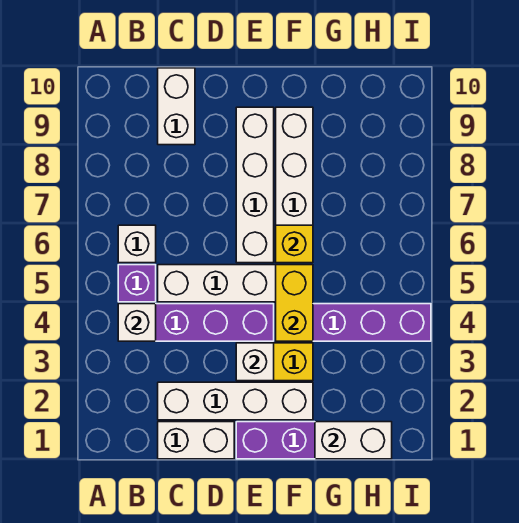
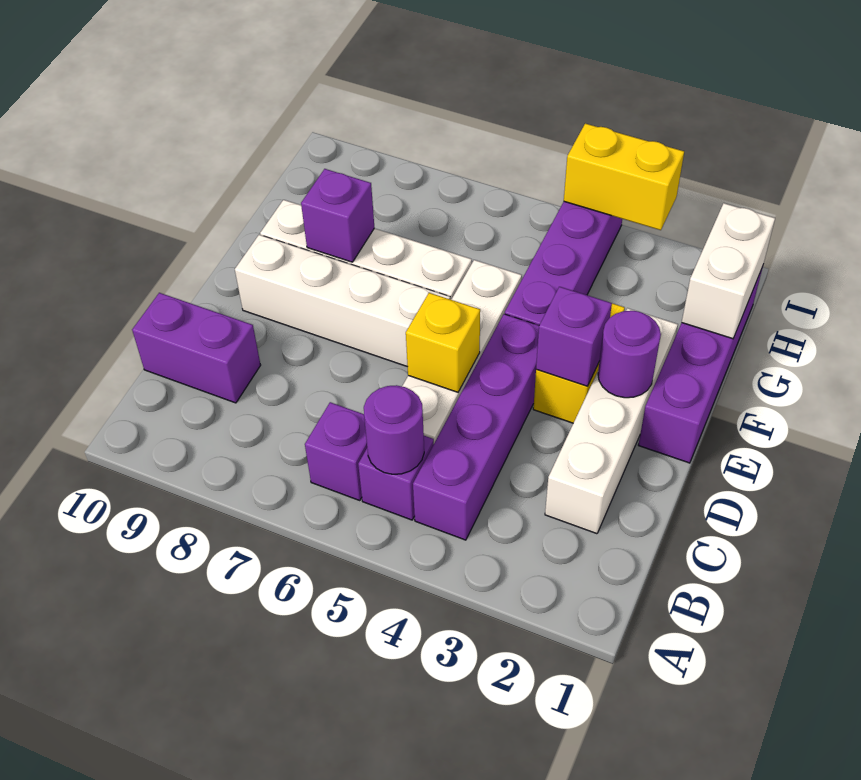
white 1x1 brick [118,304,156,341] -> none
none -> purple 1x1 round brick [364,385,424,474]
white 1x1 brick [118,225,156,263] -> purple 1x1 brick [305,402,367,501]
white 1x2 brick [158,422,234,459] -> none
white 1x2 brick [158,68,195,145] -> purple 1x2 brick [132,293,261,403]
none -> purple 1x1 round brick [598,311,661,398]
white 1x1 brick [236,343,274,381] -> purple 1x1 brick [536,287,612,386]
yellow 1x2 brick [276,265,313,341] -> yellow 1x2 brick moved to [564,123,684,230]
yellow 1x1 brick [276,225,313,263] -> yellow 1x1 brick moved to [406,293,480,392]
none -> purple 1x1 brick [301,169,374,262]

